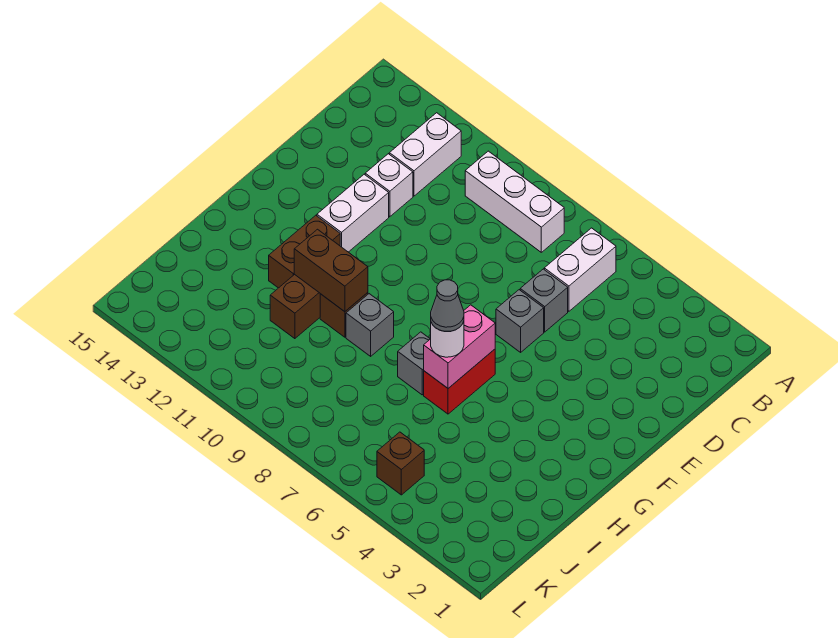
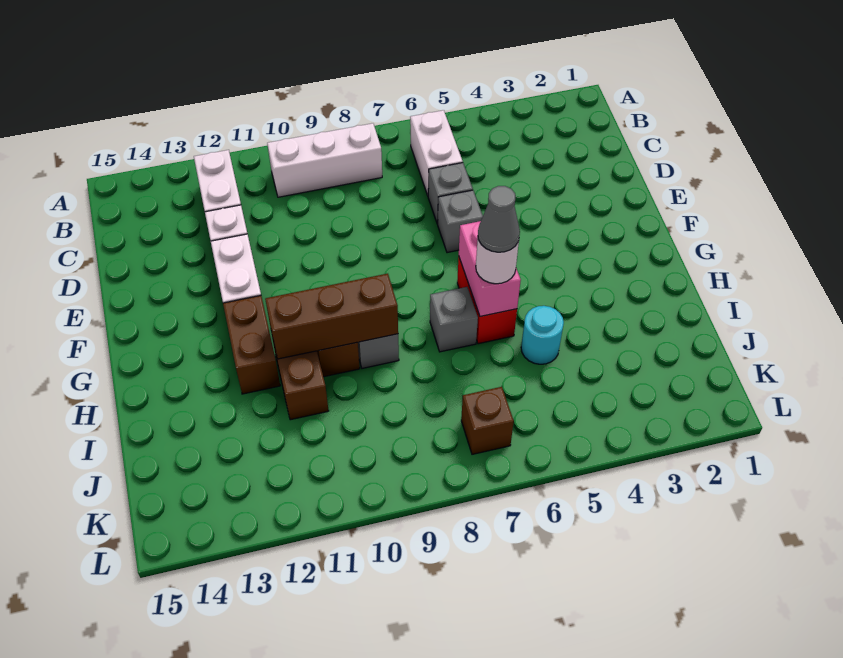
brown 1x2 brick [294,229,368,312] -> brown 1x3 brick [265,274,398,359]
none -> cyan 1x1 round brick [521,306,564,364]
brown 1x1 brick [377,432,424,495] -> brown 1x1 brick moved to [461,387,514,454]

